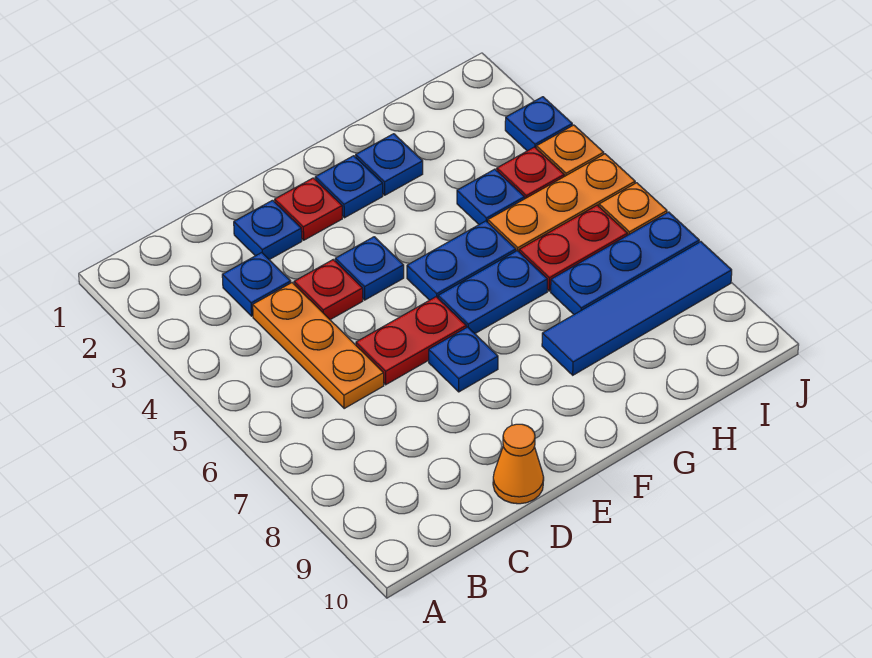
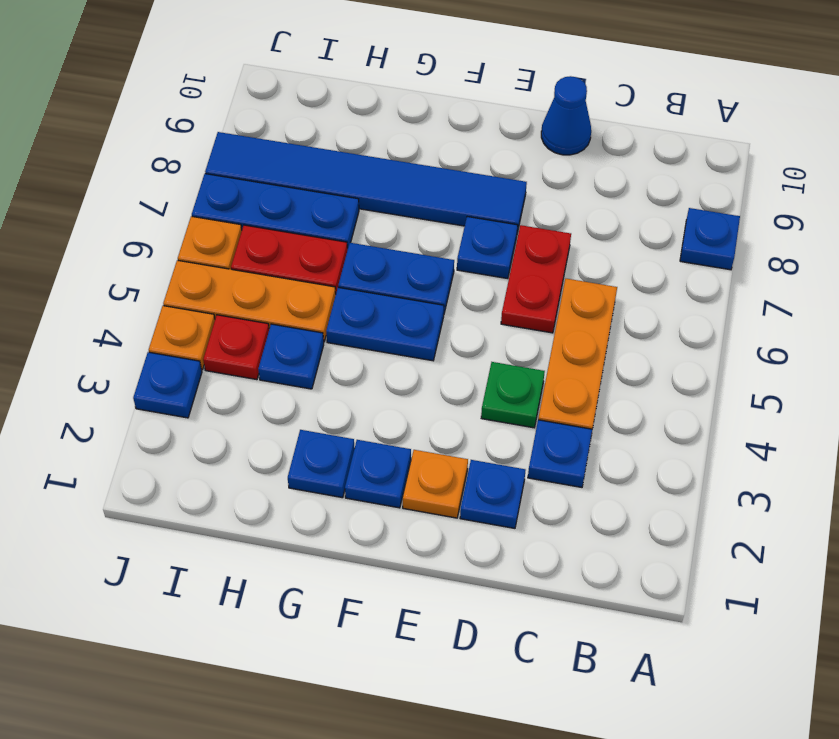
red 1x1 plate [294,260,363,320] -> green 1x1 plate [481,362,545,428]
red 1x2 plate [356,297,466,385] -> red 1x2 plate turned to [501,225,571,333]
orange 1x1 cone [493,424,544,504] -> blue 1x1 cone [541,76,591,155]
red 1x1 plate [275,178,342,240] -> orange 1x1 plate [403,450,468,518]
blue 1x1 plate [335,237,404,300] -> blue 1x1 plate moved to [680,208,740,270]
blue 1x4 tile [542,242,732,375] -> blue 1x6 tile [205,132,527,233]

